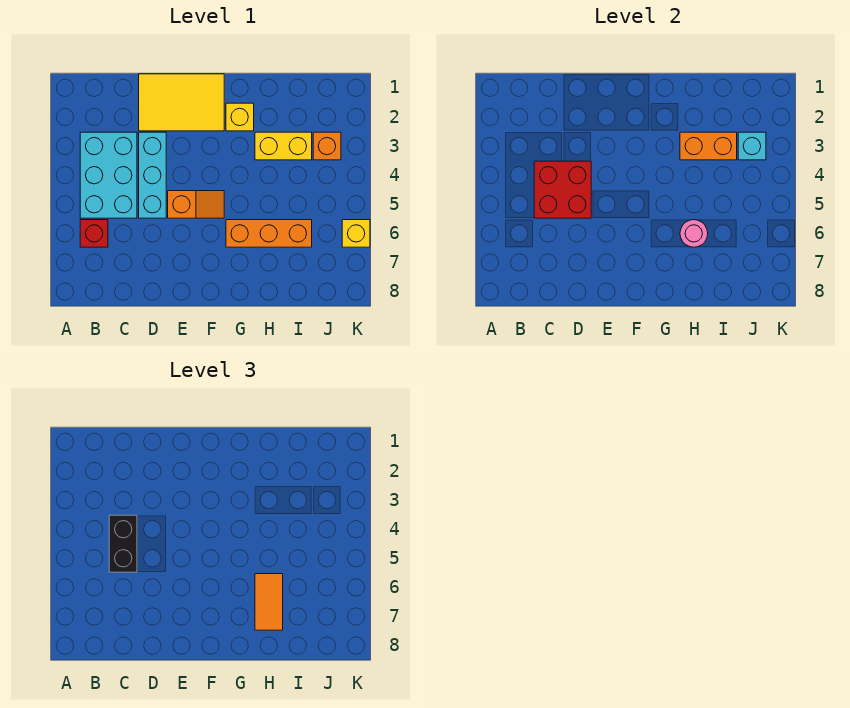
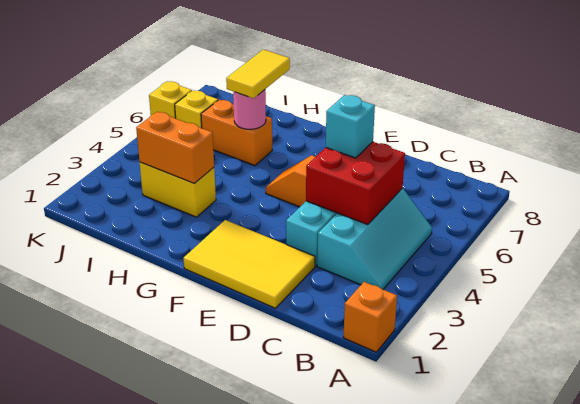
cyan 2x3 brick [80,132,137,218] -> cyan 2x3 slope [317,188,432,289]
red 1x1 brick [80,220,108,247] -> none
black 1x2 brick [109,515,137,572] -> none
yellow 1x1 brick [226,103,254,131] -> yellow 1x1 brick moved to [175,90,218,128]
orange 1x3 brick [226,220,312,247] -> orange 1x2 brick [201,100,272,166]
orange 1x2 tile [255,574,283,630] -> yellow 1x2 tile [226,50,290,98]
orange 1x1 brick [313,132,341,160] -> orange 1x1 brick moved to [343,282,397,352]
cyan 1x1 brick [738,132,766,160] -> cyan 1x1 brick moved to [326,95,375,158]

